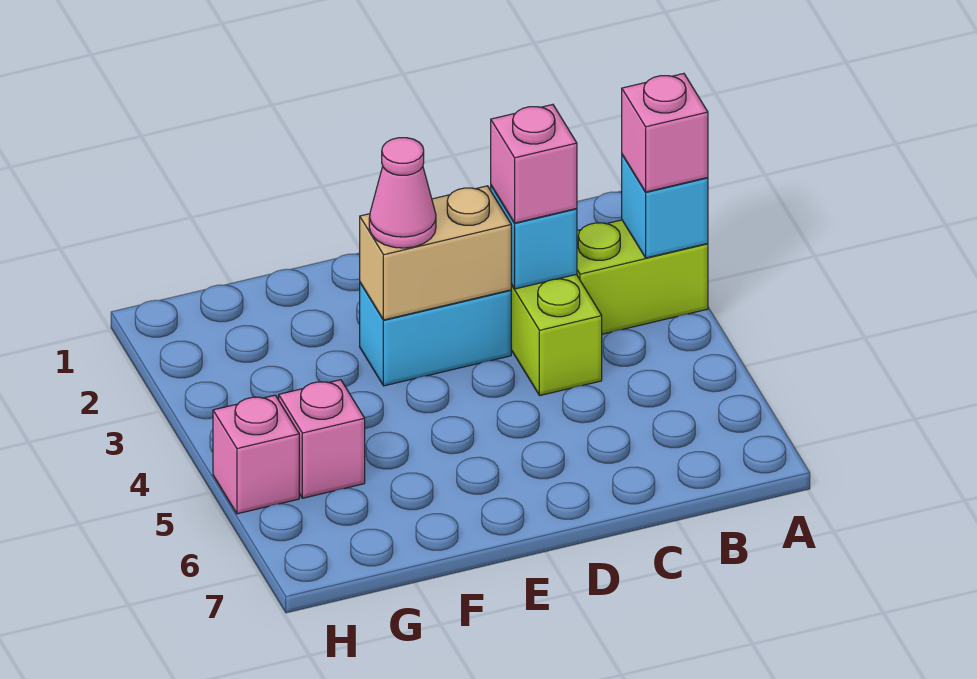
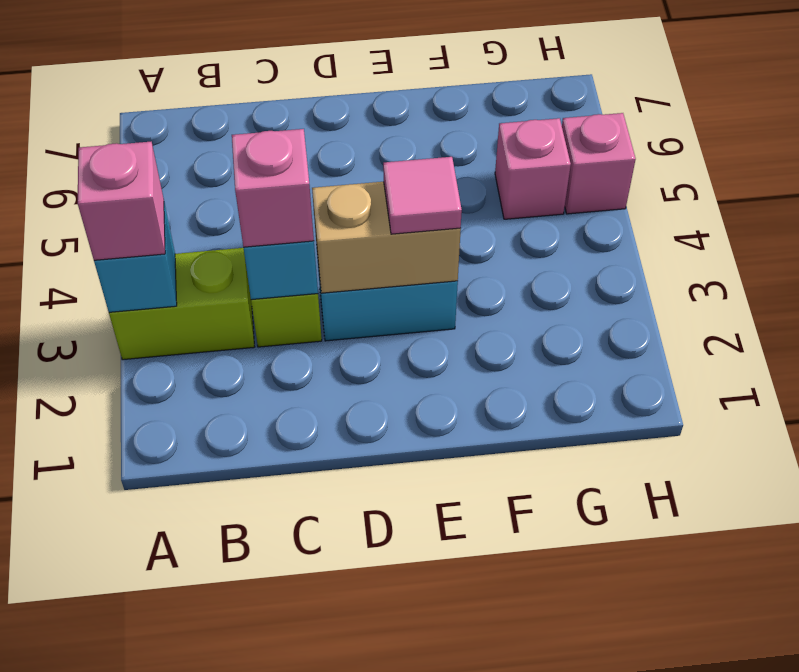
pink 1x1 cone [369,138,436,248] -> pink 1x1 tile [383,157,462,234]

